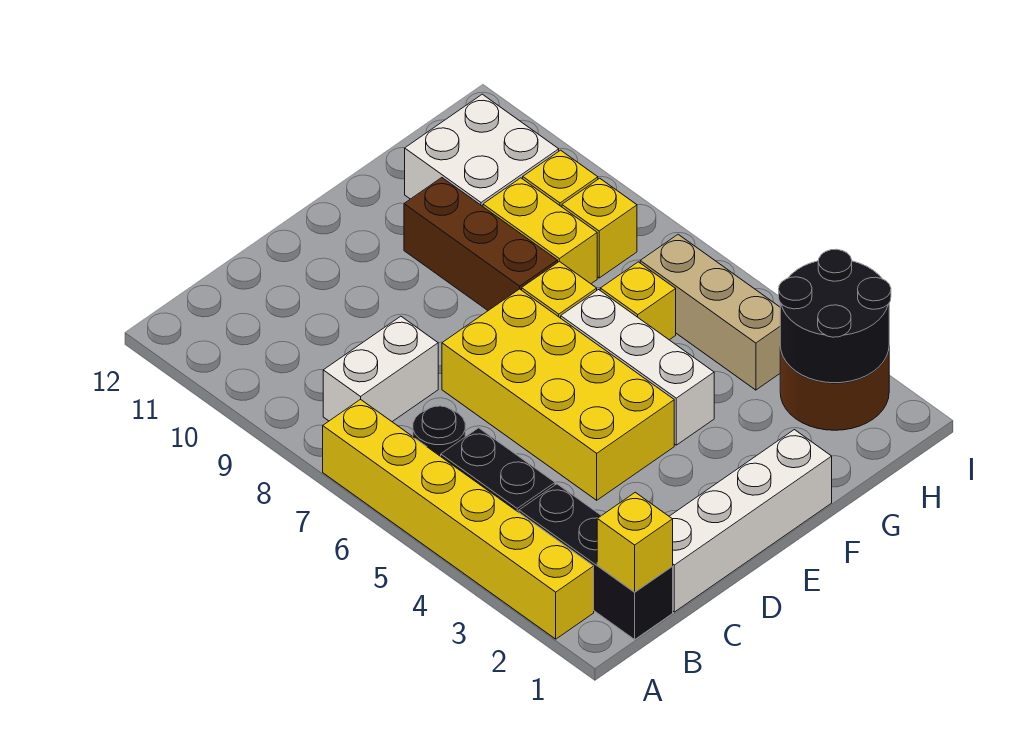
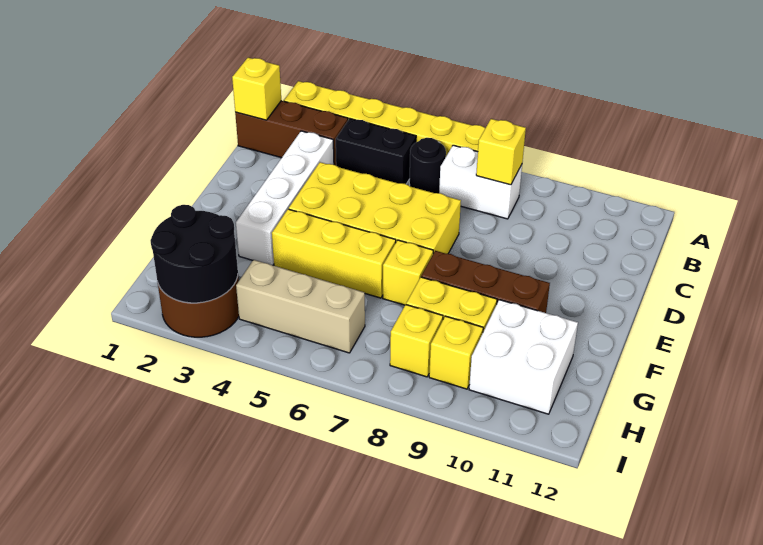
black 1x3 brick [519,484,673,639] -> brown 1x3 brick [235,101,348,165]
white 1x2 brick [323,316,438,422] -> white 1x2 brick turned to [439,145,522,219]
white 1x4 brick [669,430,832,612] -> white 1x4 brick moved to [236,131,334,265]
white 1x3 brick [561,290,714,445] -> yellow 1x3 brick [272,209,396,298]
yellow 1x1 brick [600,262,676,340] -> yellow 1x1 brick moved to [476,119,526,185]

